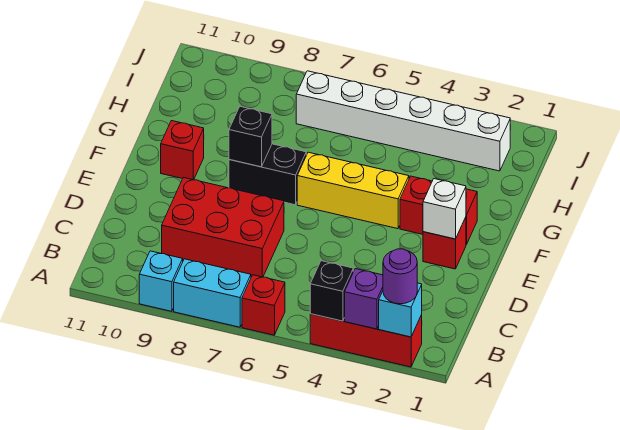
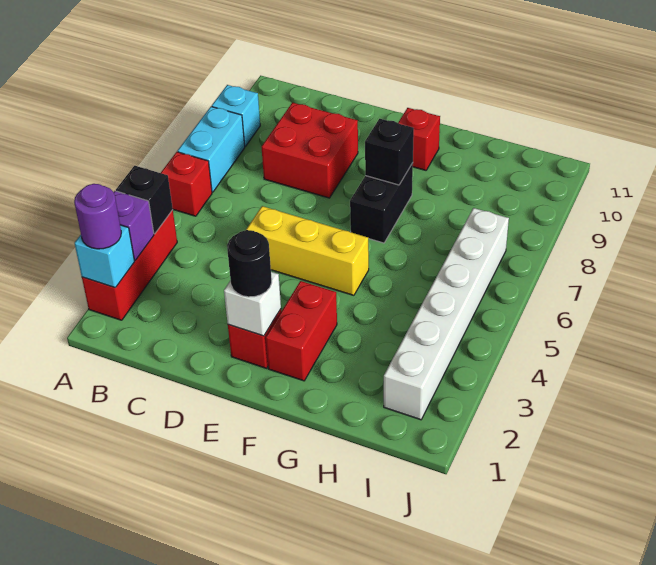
red 2x3 brick [162,178,284,277] -> red 2x2 brick [262,103,358,198]
none -> black 1x1 round brick [227,230,272,297]
yellow 1x3 brick [297,152,409,229] -> yellow 1x3 brick turned to [246,206,369,295]

